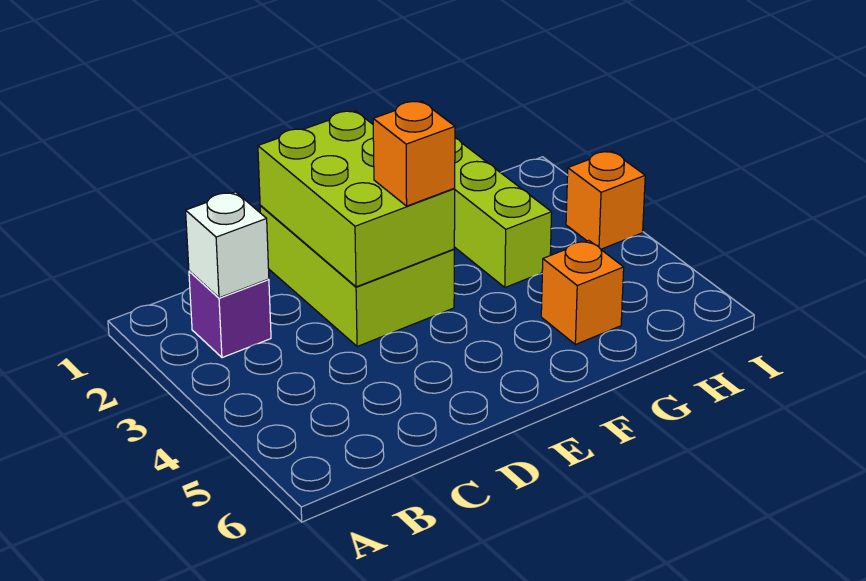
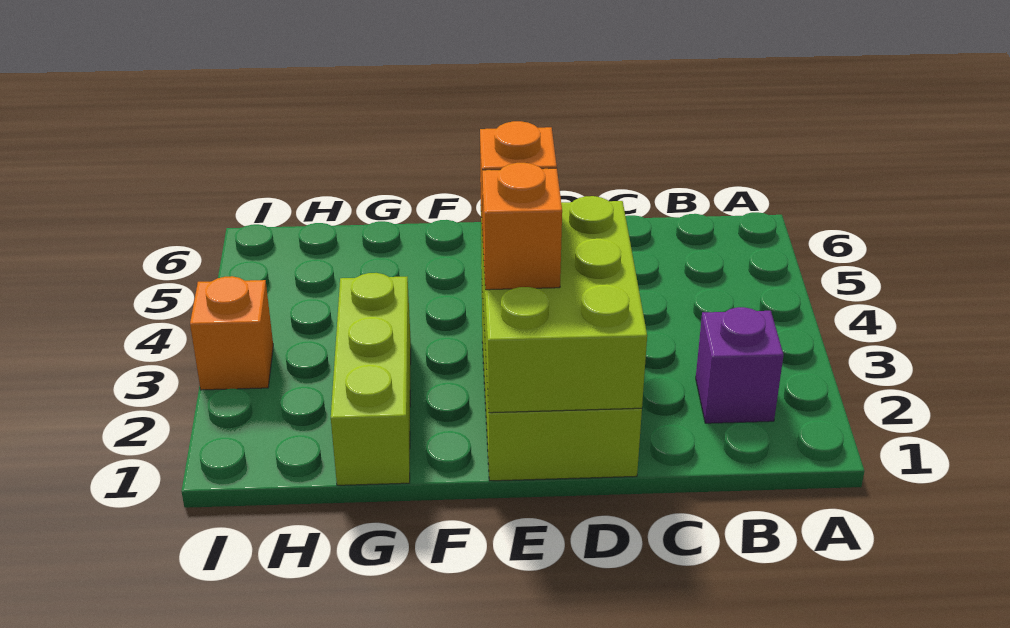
white 1x1 brick [186,192,269,298] -> none
orange 1x1 brick [541,240,624,345] -> orange 1x1 brick moved to [482,163,562,290]

